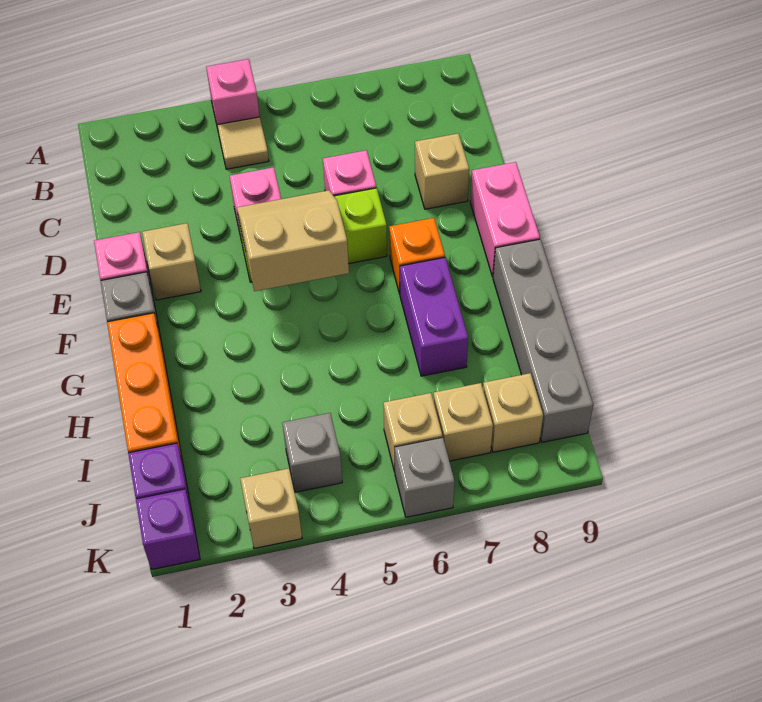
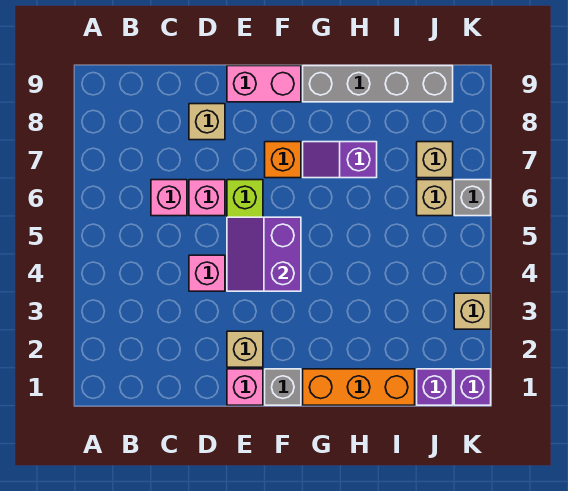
pink 1x1 brick [206,59,260,128] -> pink 1x1 brick moved to [151,180,187,216]
tan 1x1 tile [217,117,269,169] -> none
tan 2x2 slope [237,190,349,291] -> purple 2x2 slope [227,217,301,291]
purple 1x2 brick [400,257,468,376] -> purple 1x2 slope [303,142,377,178]
grey 1x1 brick [282,413,342,492] -> none
tan 1x1 brick [483,373,543,452] -> none

